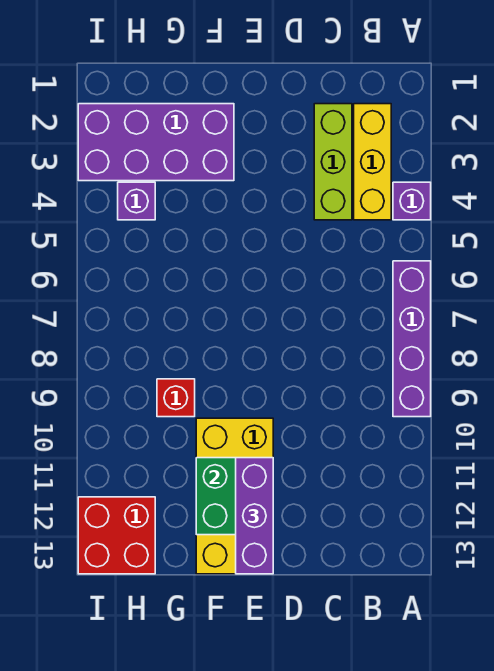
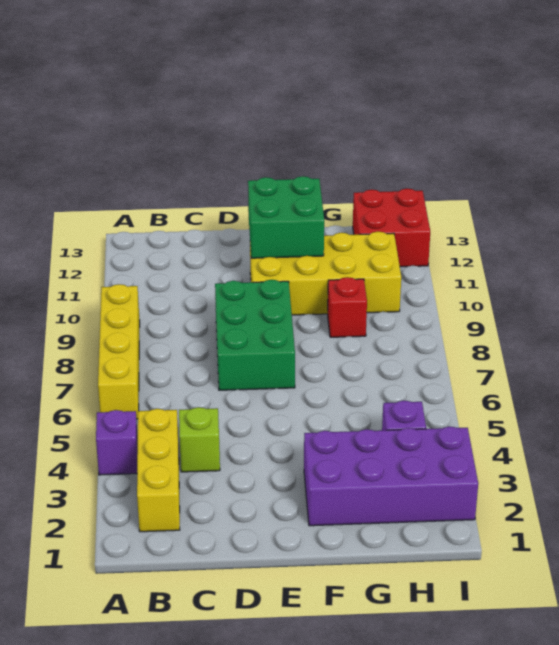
purple 1x4 brick [393,261,431,417] -> yellow 1x4 brick [98,284,140,419]
lime 1x3 brick [314,104,352,220] -> lime 1x1 brick [179,407,220,472]
none -> green 2x3 brick [215,280,295,390]
yellow 2x4 brick [196,418,273,574] -> yellow 2x4 brick turned to [250,232,401,315]
purple 1x3 brick [236,458,273,574] -> none

